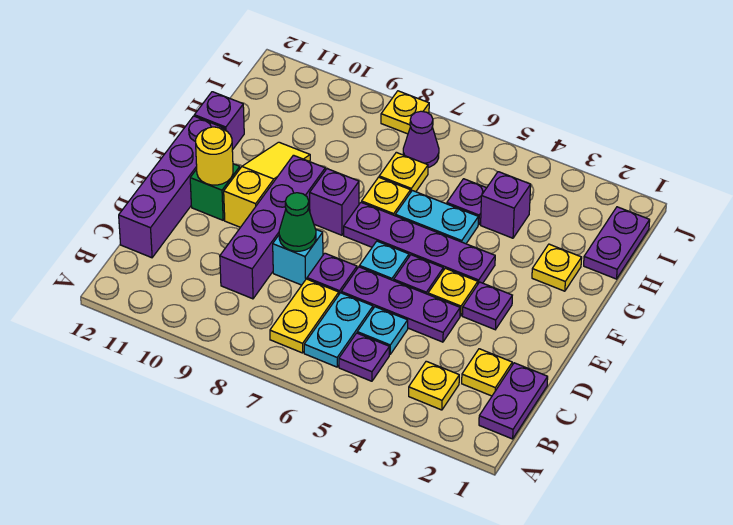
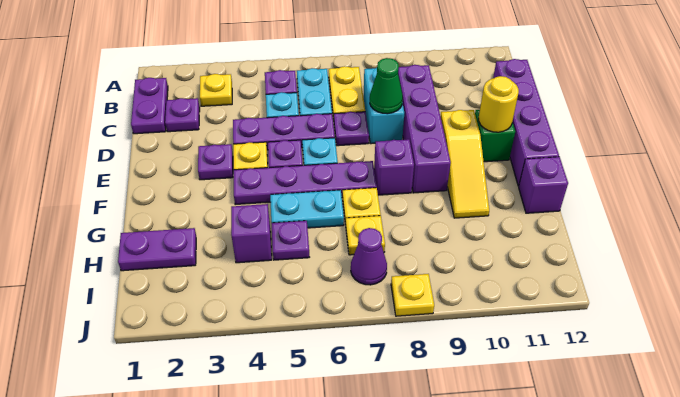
yellow 1x1 plate [462,349,512,396] -> purple 1x1 plate [165,98,200,132]
cyan 1x1 brick [273,230,323,285] -> cyan 1x2 brick [364,68,404,144]
yellow 1x1 plate [532,244,582,291] -> none
purple 1x2 plate [584,207,650,279] -> purple 1x2 plate turned to [118,228,196,271]

